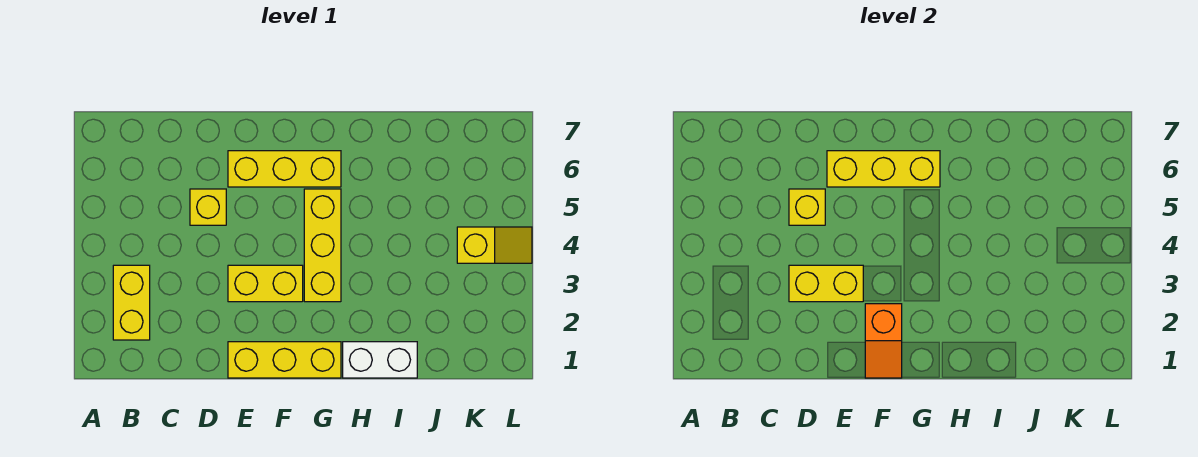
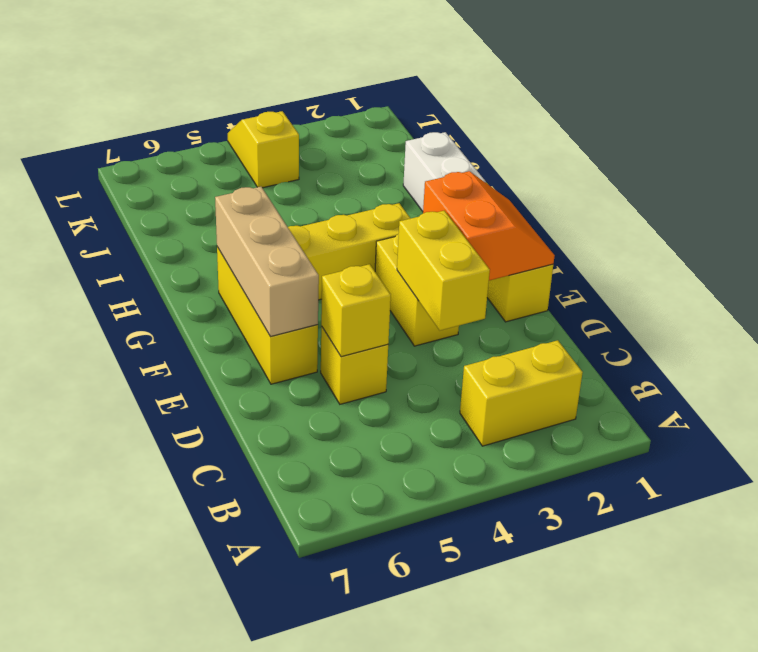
yellow 1x3 brick [827,151,940,187] -> tan 1x3 brick [215,187,319,337]
orange 1x2 slope [865,304,902,378] -> orange 2x2 slope [423,171,555,280]

